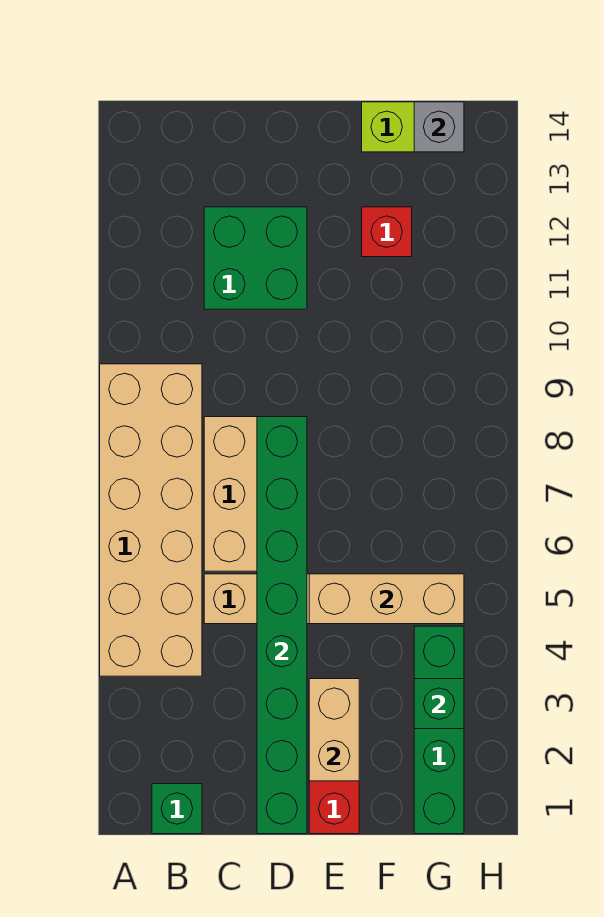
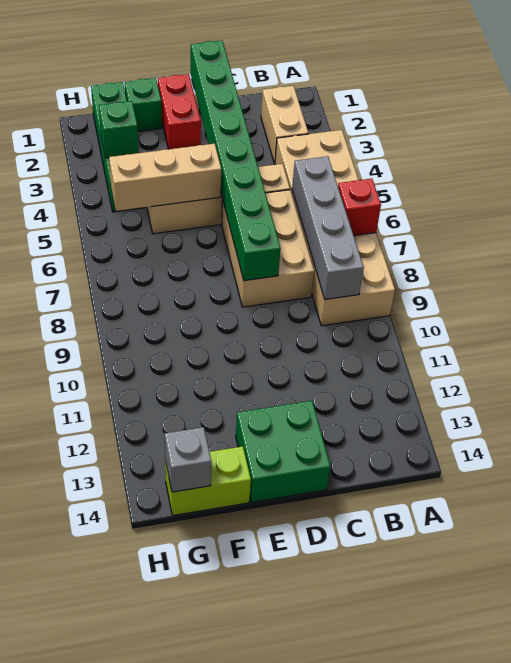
green 1x1 brick [152,784,202,834] -> green 1x1 brick moved to [124,78,162,132]
none -> grey 1x4 brick [292,156,364,300]
green 2x2 brick [204,207,307,309] -> green 2x2 brick moved to [236,401,330,503]
tan 1x2 brick [309,679,359,781] -> tan 1x2 brick moved to [261,86,308,164]
red 1x1 brick [362,207,412,257] -> red 1x1 brick moved to [338,179,381,236]

